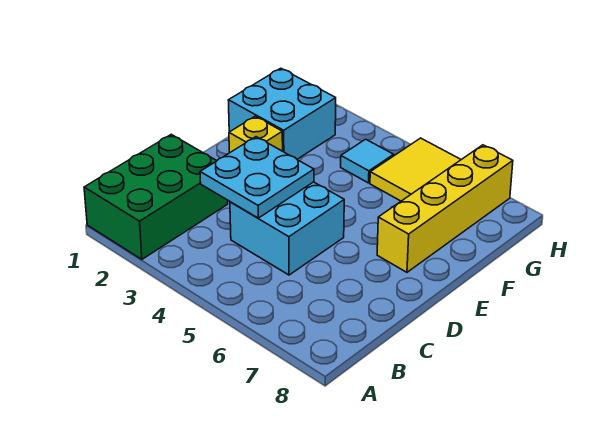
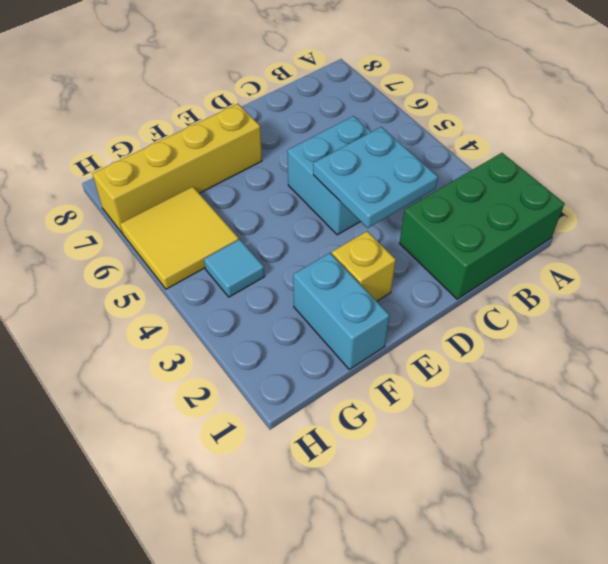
cyan 2x2 brick [228,68,336,159] -> cyan 1x2 brick [293,253,390,369]

